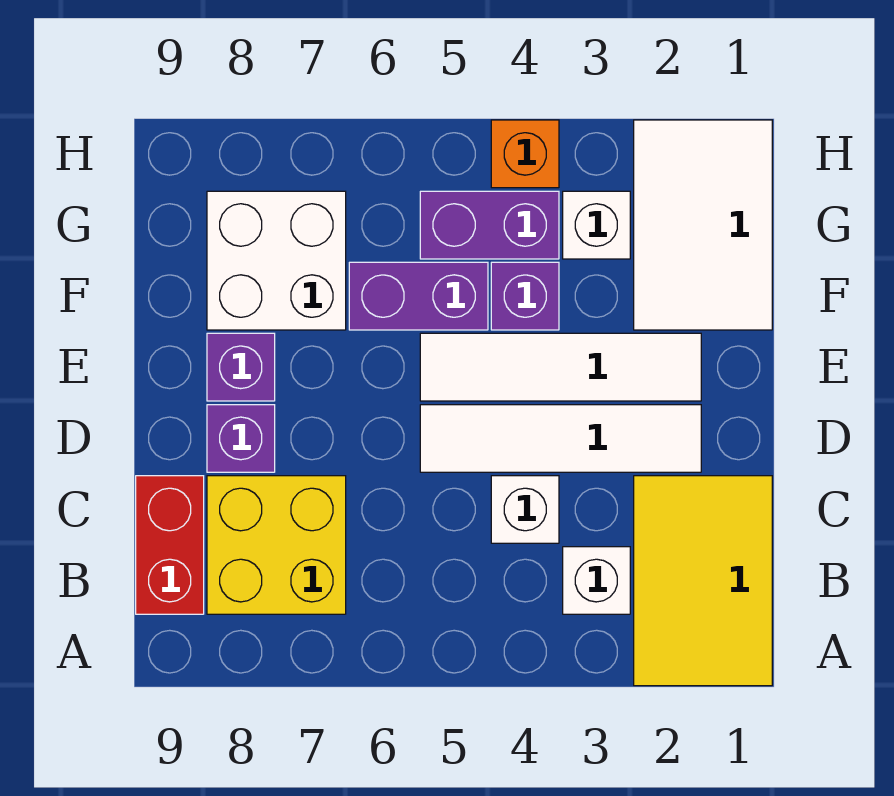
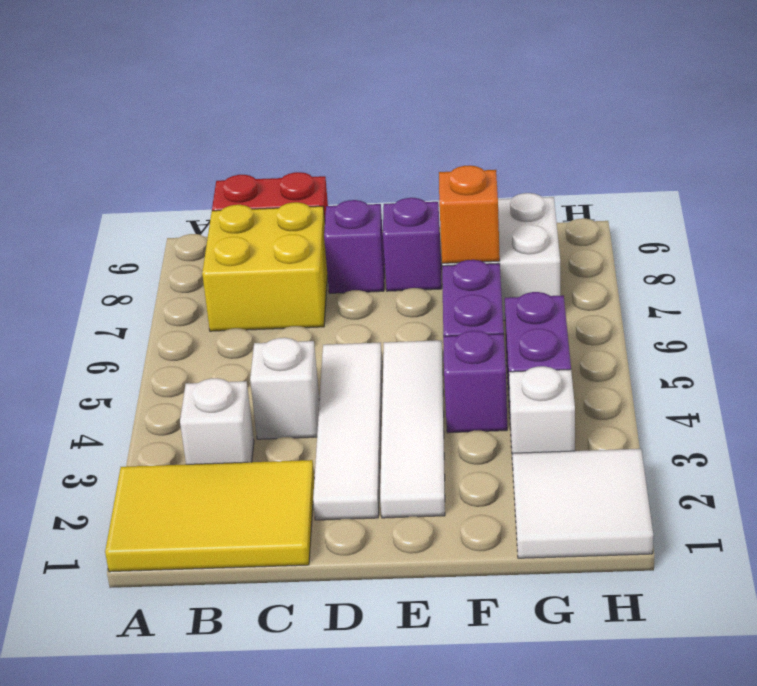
white 2x3 tile [634,120,772,330] -> white 2x2 tile [512,449,653,558]
orange 1x1 brick [491,120,559,188] -> orange 1x1 brick moved to [439,165,500,263]

